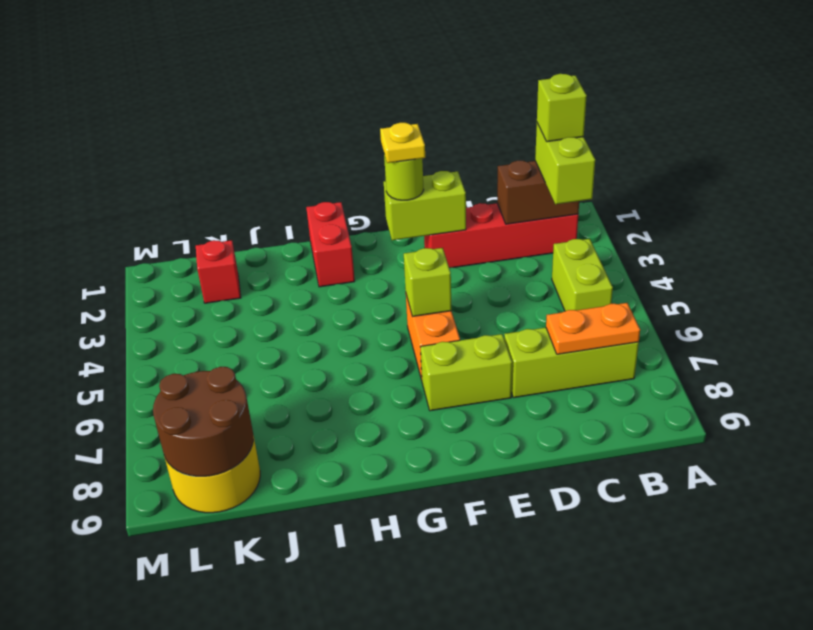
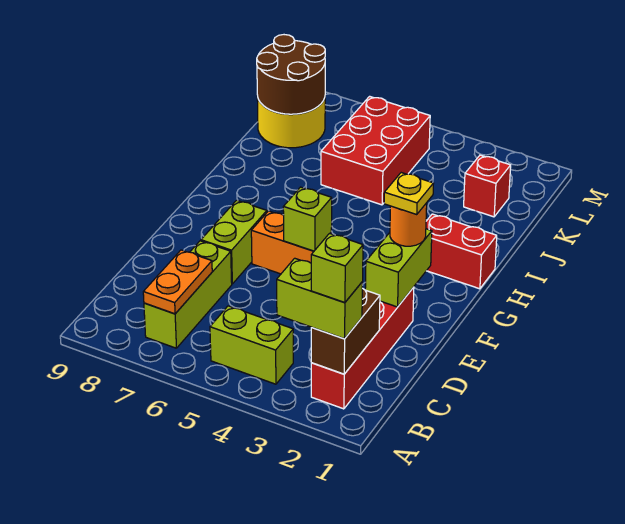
lime 1x1 round brick [384,154,424,200] -> orange 1x1 round brick [390,203,427,246]
none -> red 2x3 brick [321,96,430,205]

